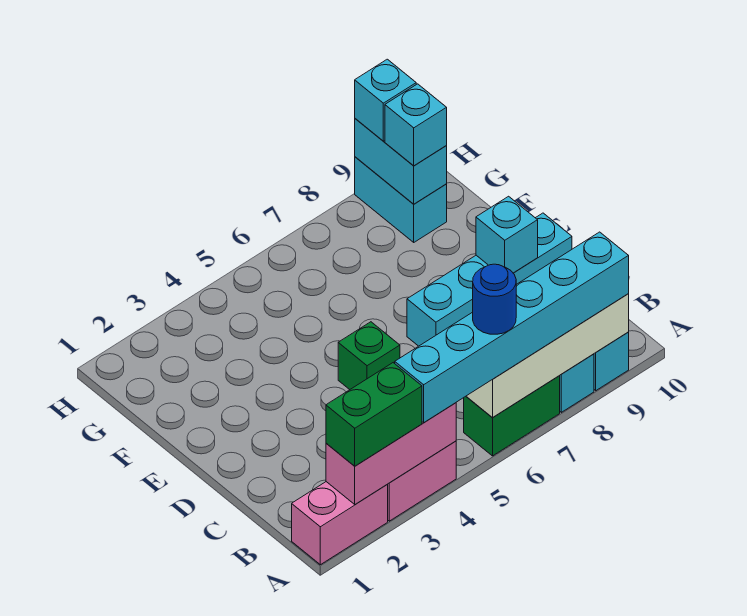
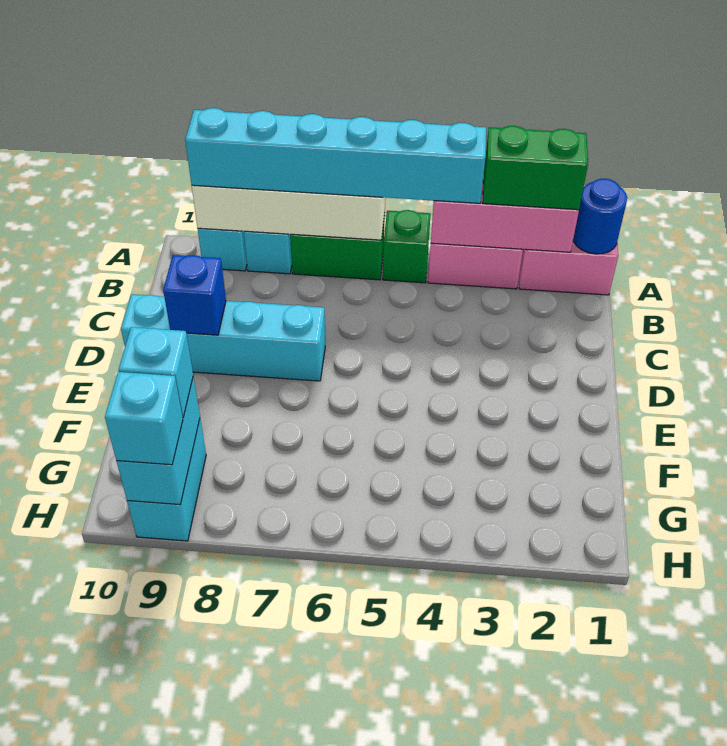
blue 1x1 round brick [473,264,516,334] -> blue 1x1 round brick moved to [573,179,627,254]
green 1x1 brick [338,322,400,390] -> green 1x1 brick moved to [383,210,431,283]
cyan 1x1 brick [476,196,538,273] -> blue 1x1 brick [163,255,226,335]

